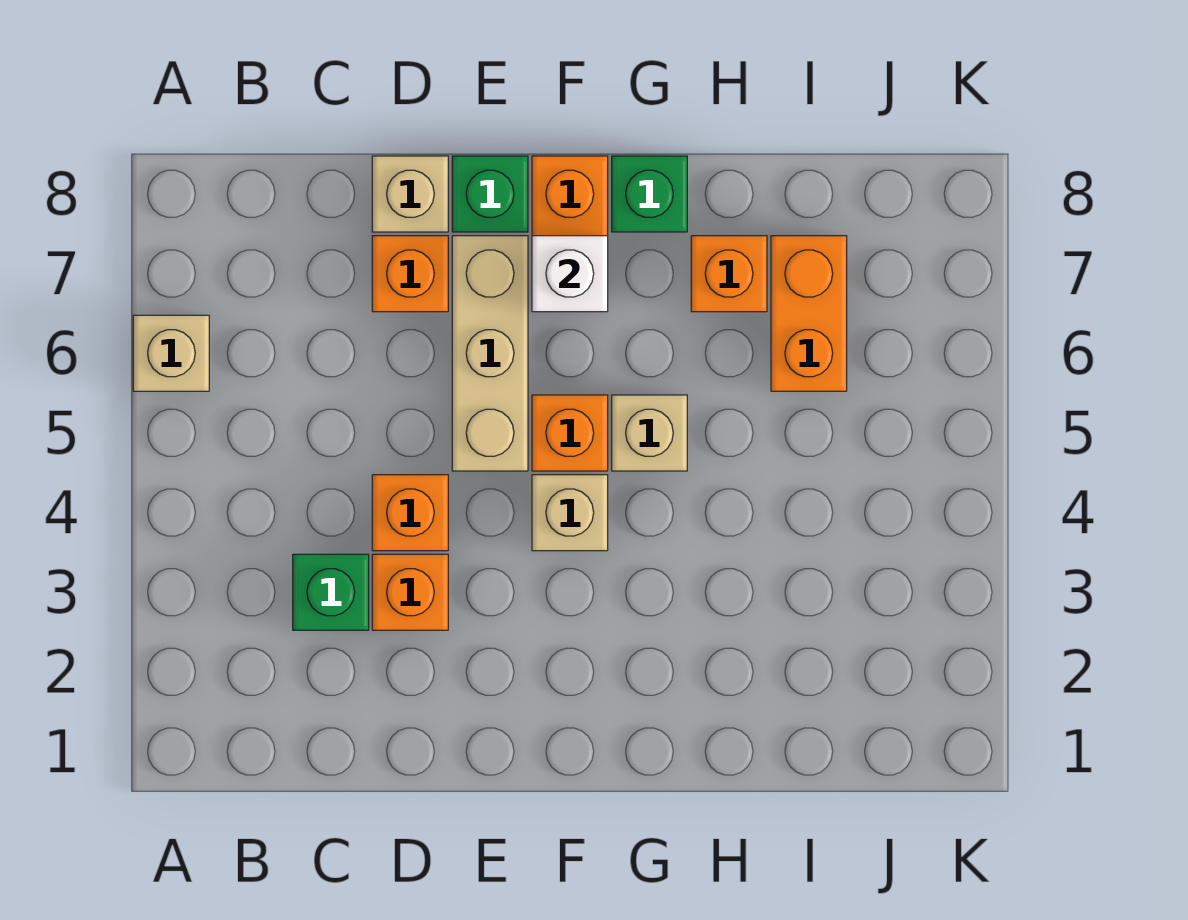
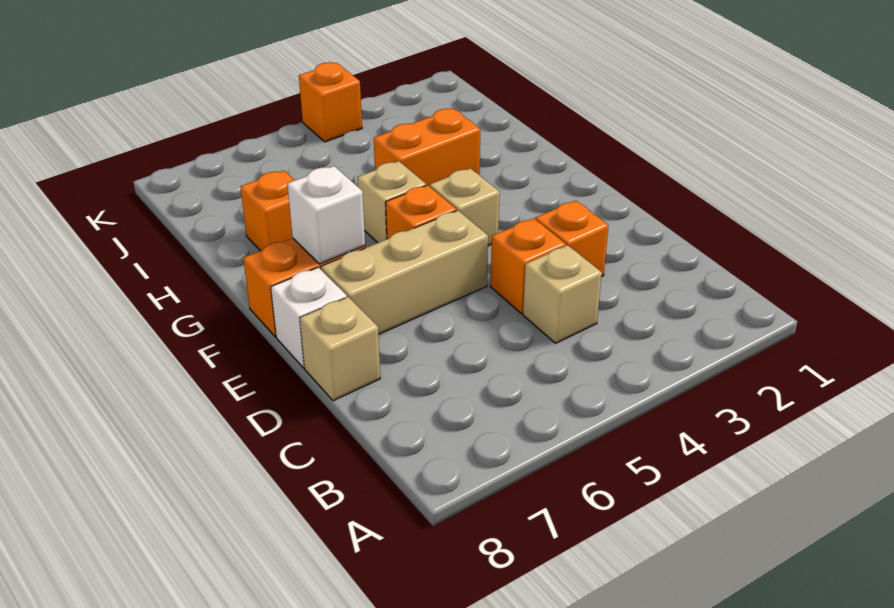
tan 1x1 brick [133,315,209,391] -> tan 1x1 brick moved to [523,245,602,343]
green 1x1 brick [293,554,369,630] -> none
orange 1x1 brick [372,236,448,312] -> orange 1x1 brick moved to [299,62,362,142]
green 1x1 brick [452,156,528,232] -> white 1x1 brick [271,267,347,368]
green 1x1 brick [612,156,687,232] -> none
orange 1x2 brick [771,236,847,391] -> orange 1x2 brick moved to [374,108,480,186]

